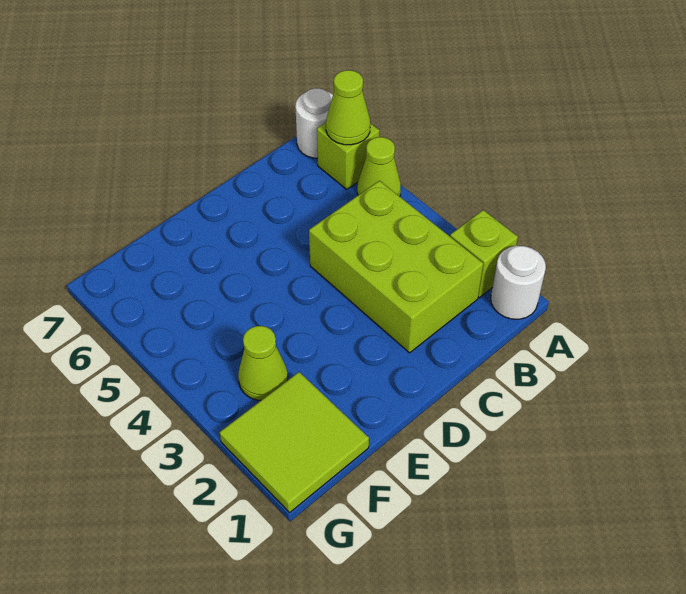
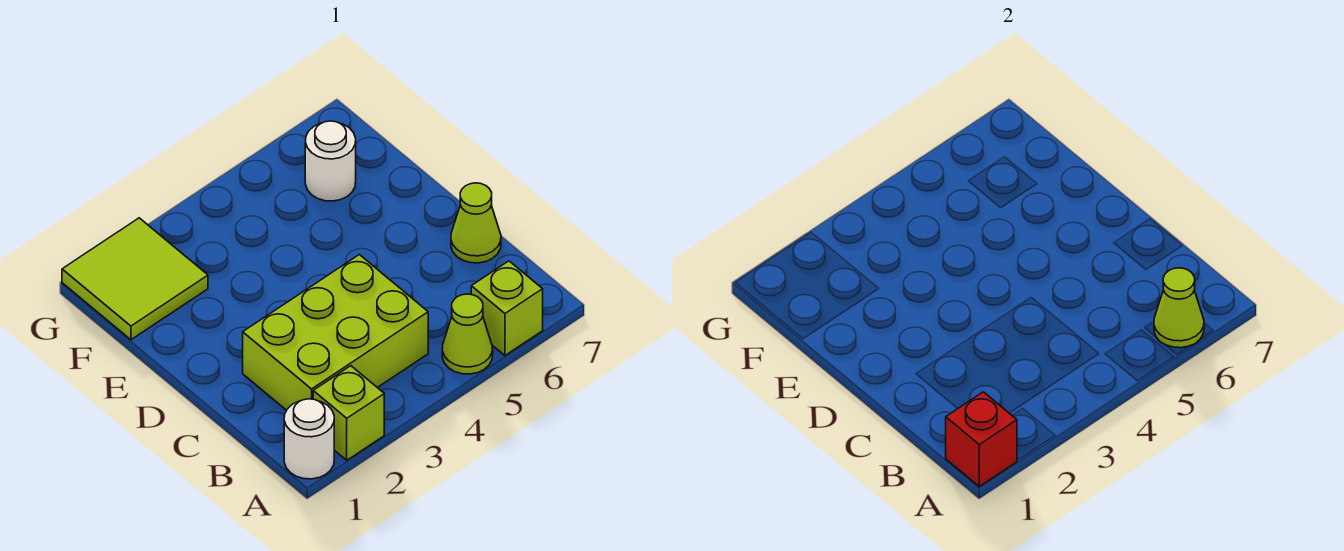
none -> red 1x1 brick [946,392,1017,486]
white 1x1 round brick [295,88,333,158] -> white 1x1 round brick moved to [305,121,356,201]
lime 1x1 cone [238,326,288,400] -> lime 1x1 cone moved to [451,183,501,263]

